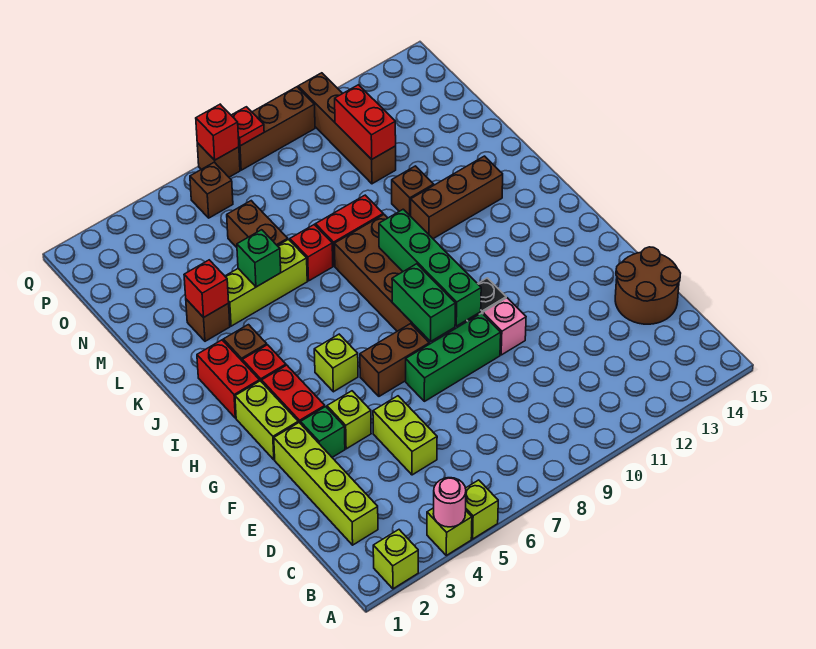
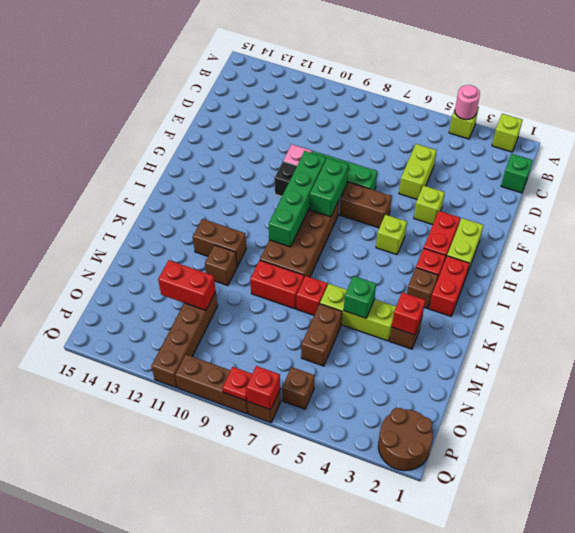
lime 1x1 brick [465,480,498,539] -> none
lime 1x4 brick [274,423,378,545] -> none
brown 2x2 round brick [615,247,681,324] -> brown 2x2 round brick moved to [378,408,433,471]
green 1x1 brick [301,407,345,457] -> green 1x1 brick moved to [501,154,533,193]
brown 1x3 brick [411,156,503,239] -> brown 1x2 brick [193,219,246,266]
red 1x2 brick [335,85,396,159] -> red 1x2 brick turned to [158,260,216,310]

